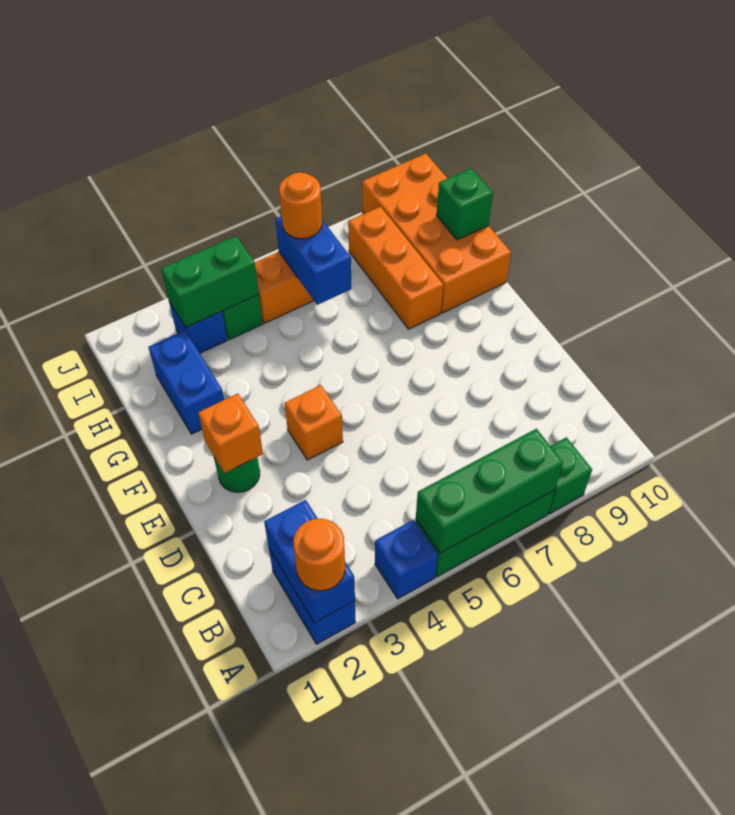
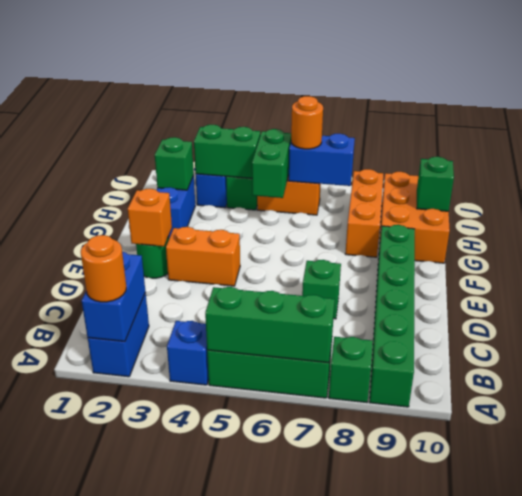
none -> green 1x6 brick [369,225,415,407]
none -> green 1x1 brick [302,260,341,319]
orange 1x1 brick [285,385,343,460] -> orange 1x2 brick [166,227,240,286]
orange 2x4 brick [362,154,511,313] -> orange 2x3 brick [379,172,450,263]
none -> green 1x1 brick [155,137,194,190]
none -> green 1x2 brick [252,129,291,198]
blue 1x2 brick [275,216,351,305] -> blue 1x2 brick turned to [289,134,355,186]

